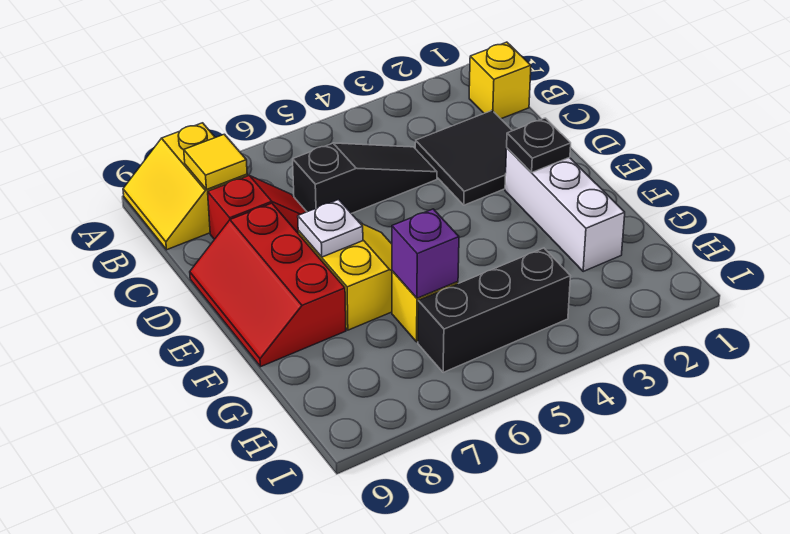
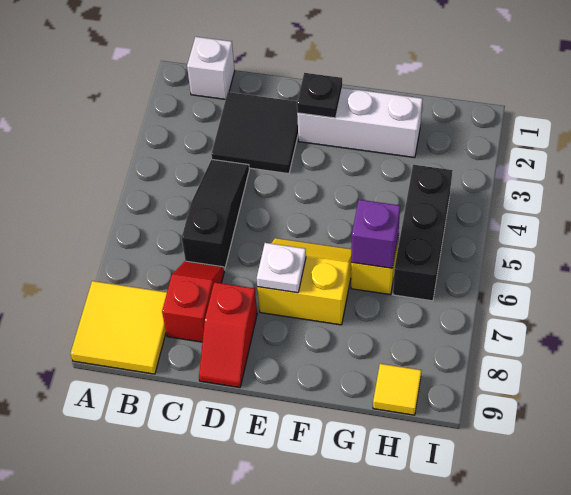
yellow 2x2 slope [123,123,247,250] -> yellow 2x2 tile [71,281,167,374]
yellow 1x1 brick [469,42,531,119] -> white 1x1 brick [187,37,235,99]
yellow 1x1 tile [184,134,247,190] -> yellow 1x1 tile moved to [373,364,421,415]
red 2x3 slope [190,203,346,367] -> red 1x2 slope [199,282,257,388]

